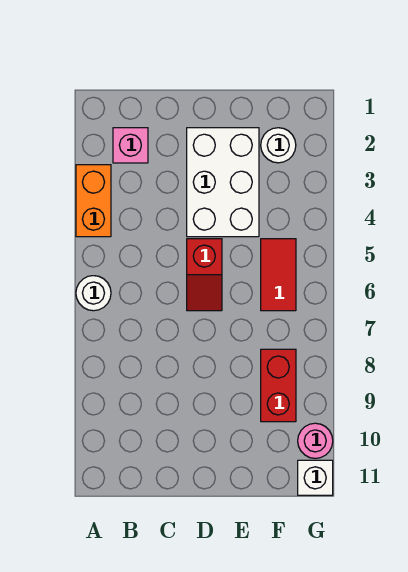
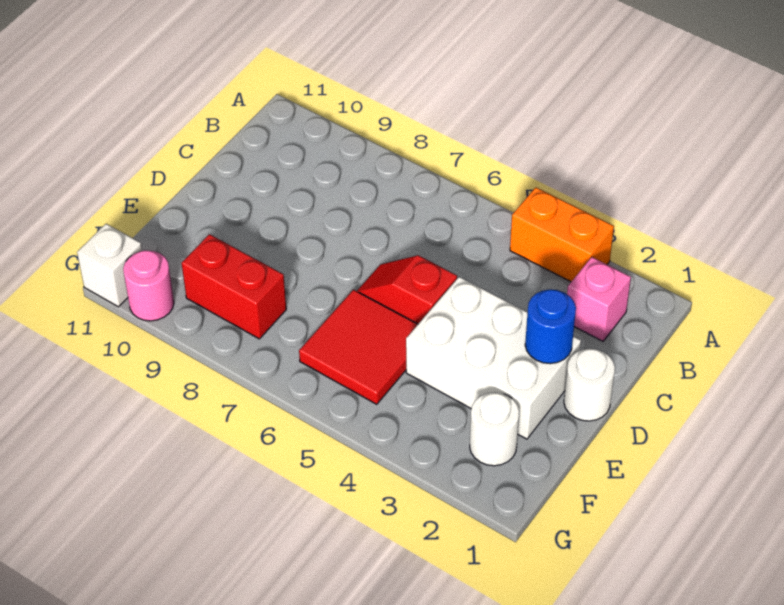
white 1x1 round brick [76,276,111,311] -> white 1x1 round brick moved to [564,349,615,421]
none -> blue 1x1 round brick [525,289,576,364]
red 1x2 tile [261,239,296,311] -> red 2x2 tile [299,290,418,404]

